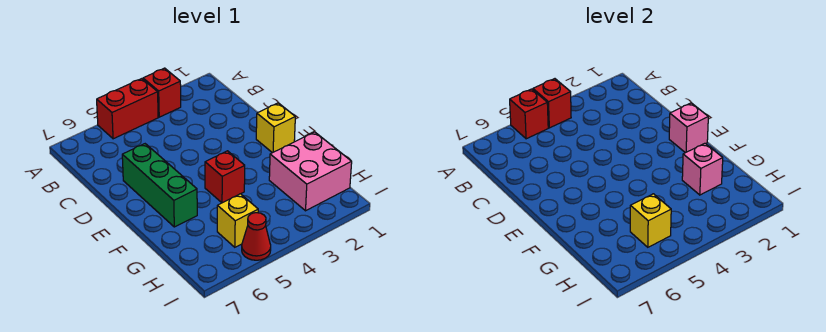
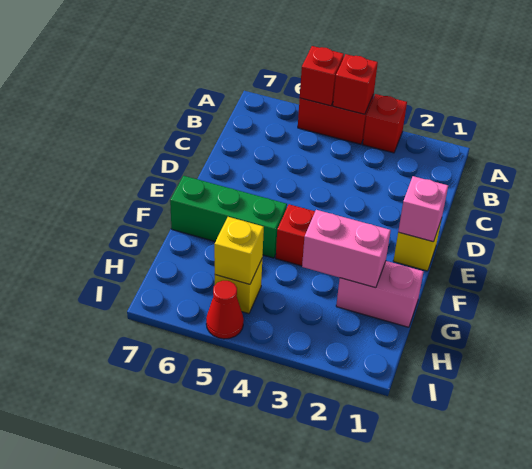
green 1x3 brick [122,144,197,227] -> green 1x3 brick turned to [170,176,287,258]
pink 2x2 brick [269,132,352,211] -> pink 1x2 brick [336,261,424,327]
pink 1x1 brick [682,143,723,195] -> pink 1x2 brick [302,210,391,288]

